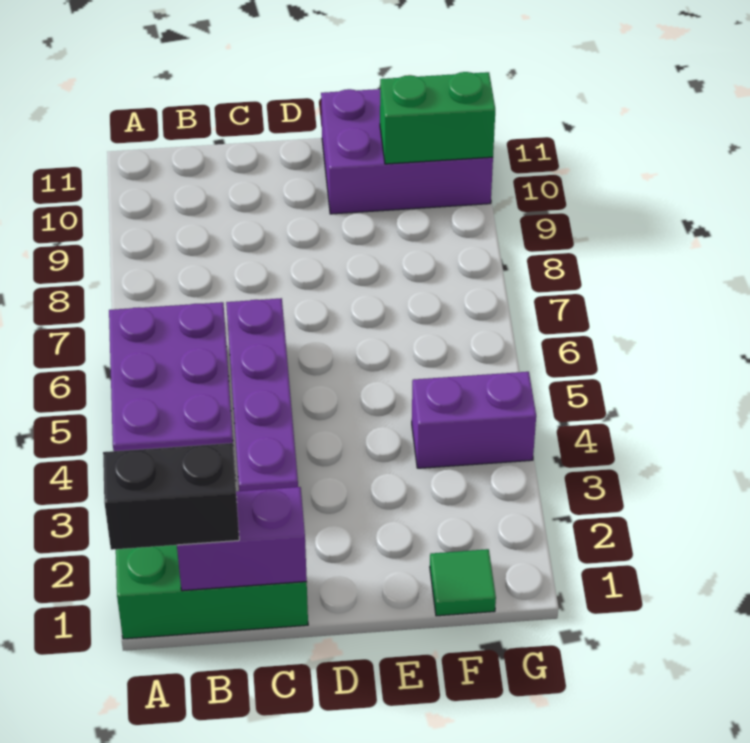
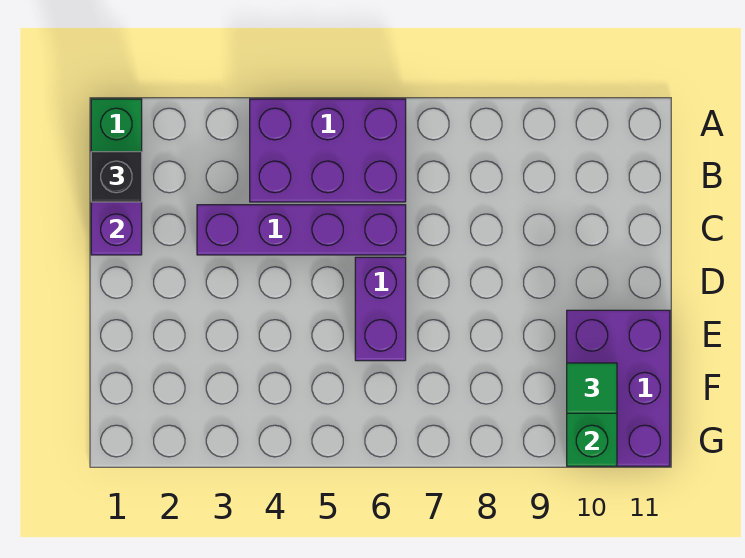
black 1x2 brick [103,443,239,550] -> black 1x1 brick [91,152,142,202]
green 1x1 tile [430,549,496,616] -> green 1x1 tile moved to [567,363,617,413]
purple 1x2 brick [412,372,536,468] -> purple 1x2 brick moved to [355,257,406,361]

